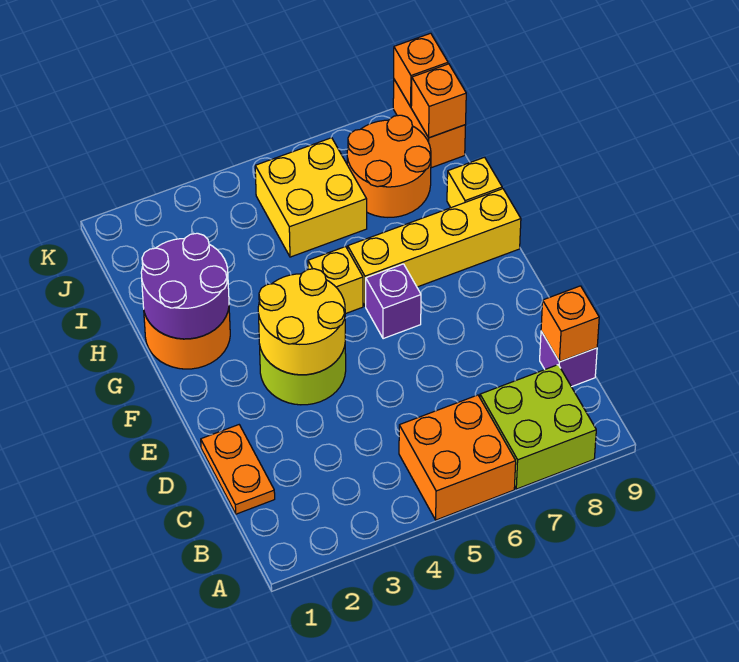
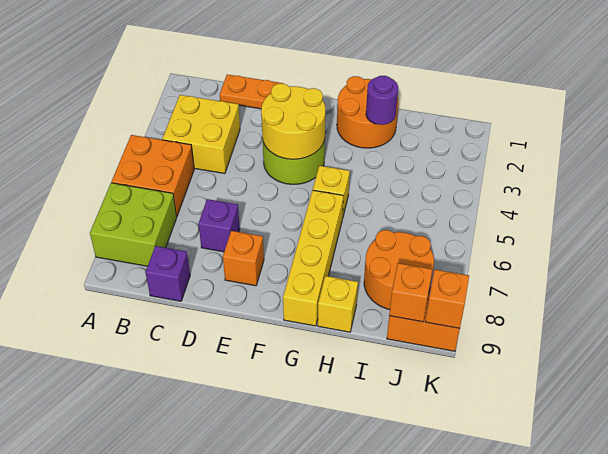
orange 1x1 brick [541,286,599,362] -> orange 1x1 brick moved to [223,231,264,286]
purple 1x1 brick [366,264,421,339] -> purple 1x1 brick moved to [198,199,240,252]
purple 2x2 round brick [141,233,229,339] -> purple 1x1 round brick [366,76,398,125]
yellow 2x2 brick [255,138,367,257] -> yellow 2x2 brick moved to [162,95,240,174]

